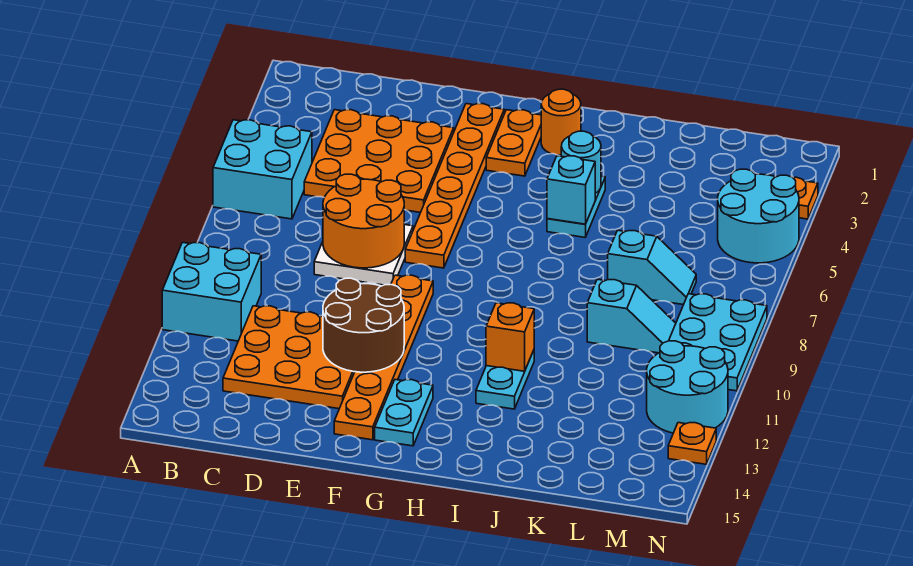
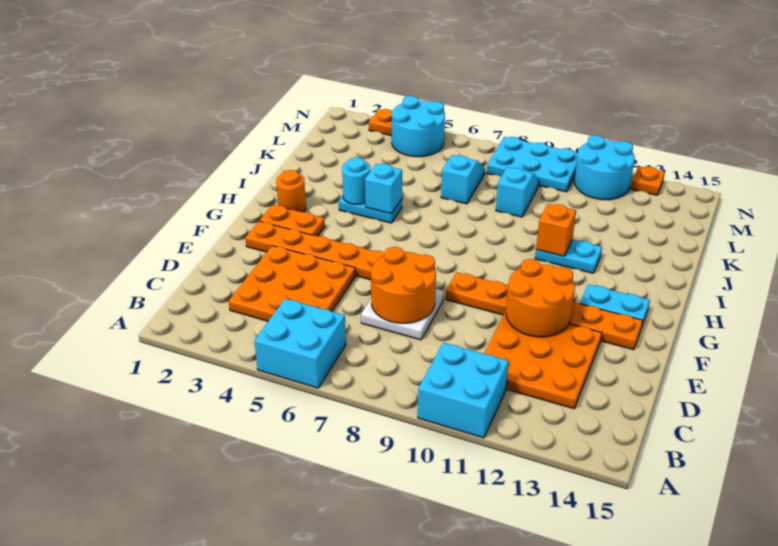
brown 2x2 round brick [323,278,404,372] -> orange 2x2 round brick [506,259,575,337]

